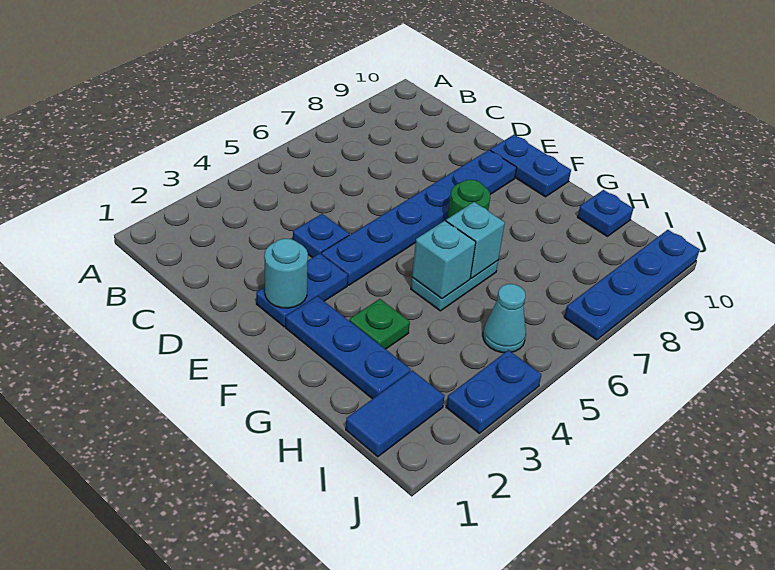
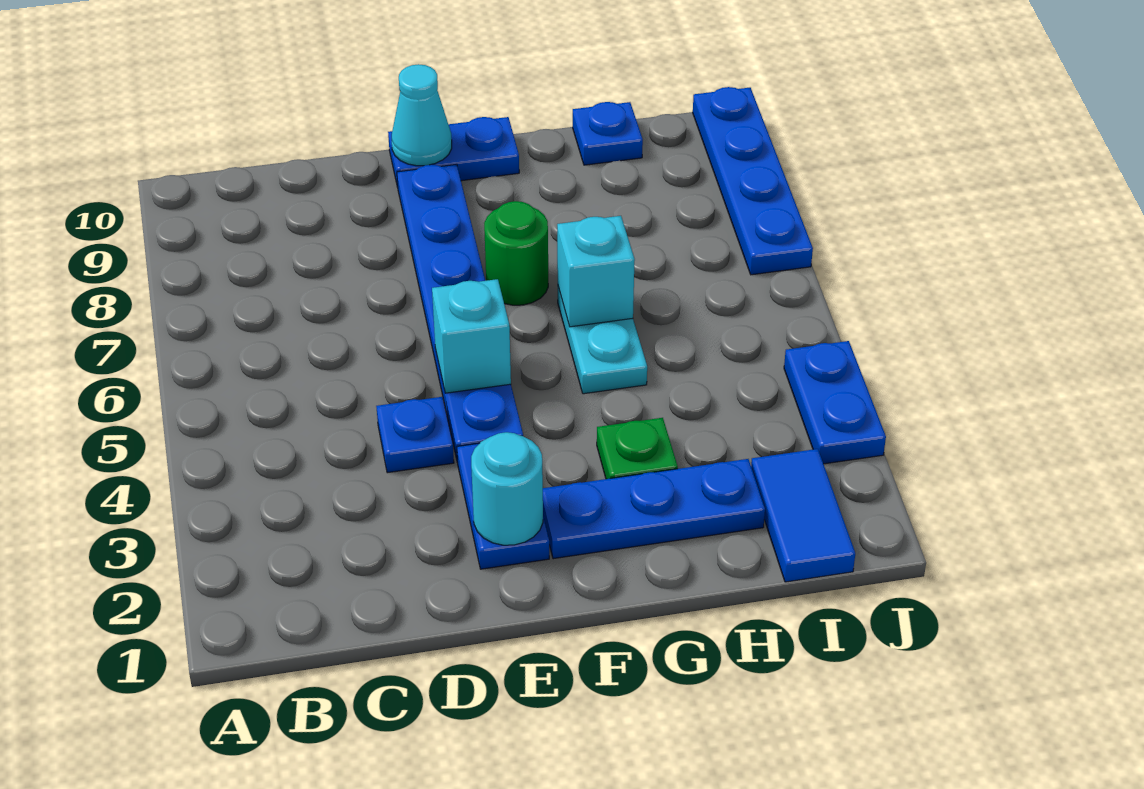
cyan 1x1 brick [412,221,476,299] -> cyan 1x1 brick moved to [432,279,511,393]
cyan 1x1 cone [483,284,526,353] -> cyan 1x1 cone moved to [392,64,452,166]

